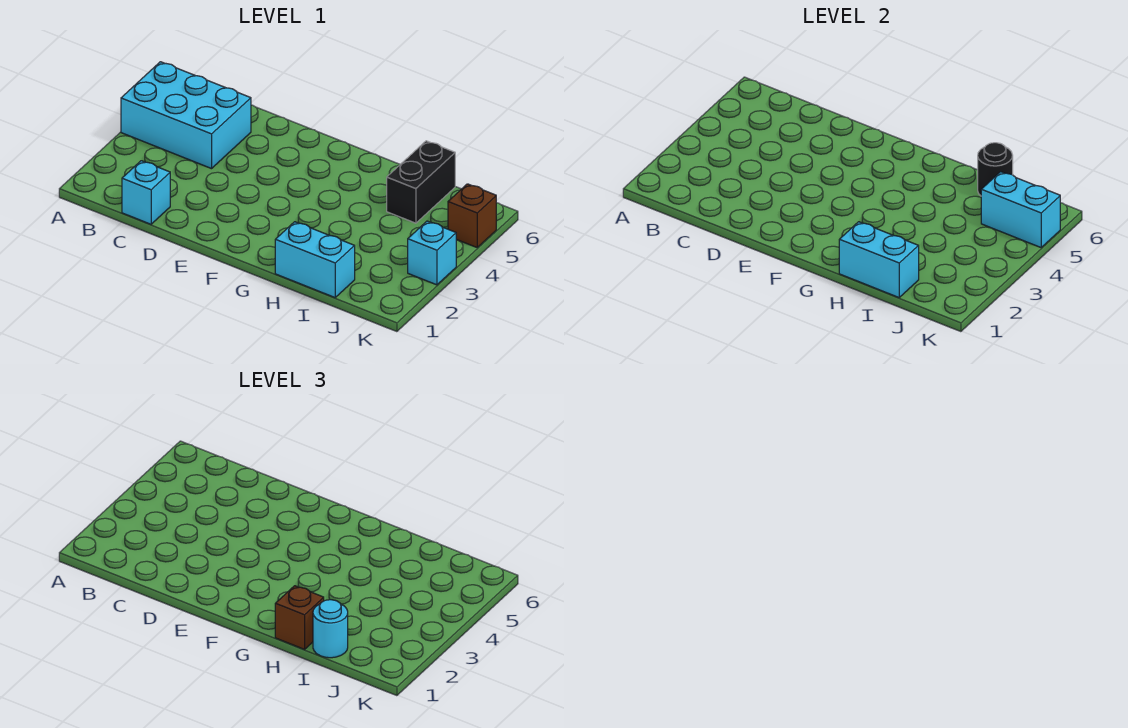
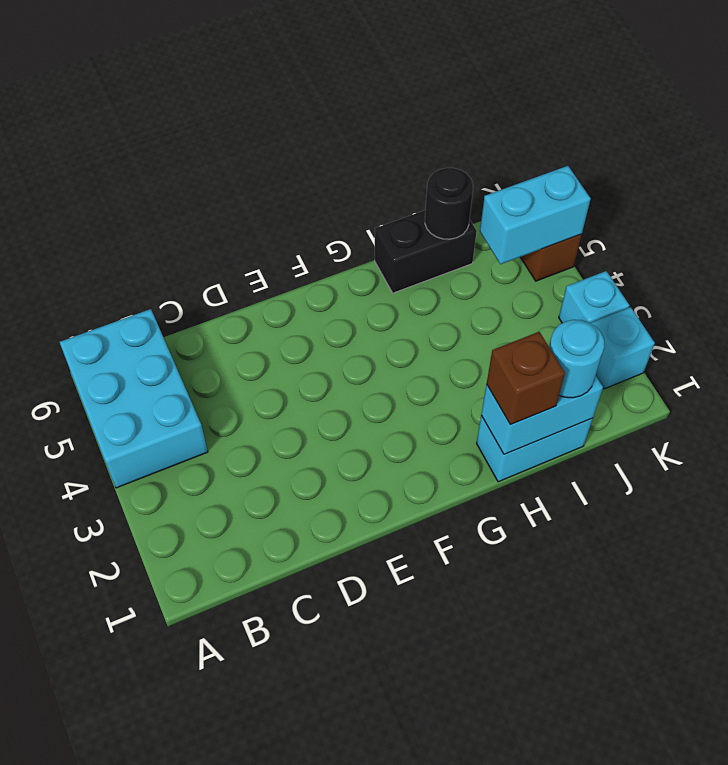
cyan 2x3 brick [121,62,251,169] -> cyan 2x3 brick turned to [60,309,208,488]
cyan 1x1 brick [122,161,170,224] -> cyan 1x1 brick moved to [591,307,655,389]
black 1x2 brick [387,141,455,223] -> black 1x2 brick turned to [375,210,477,293]

